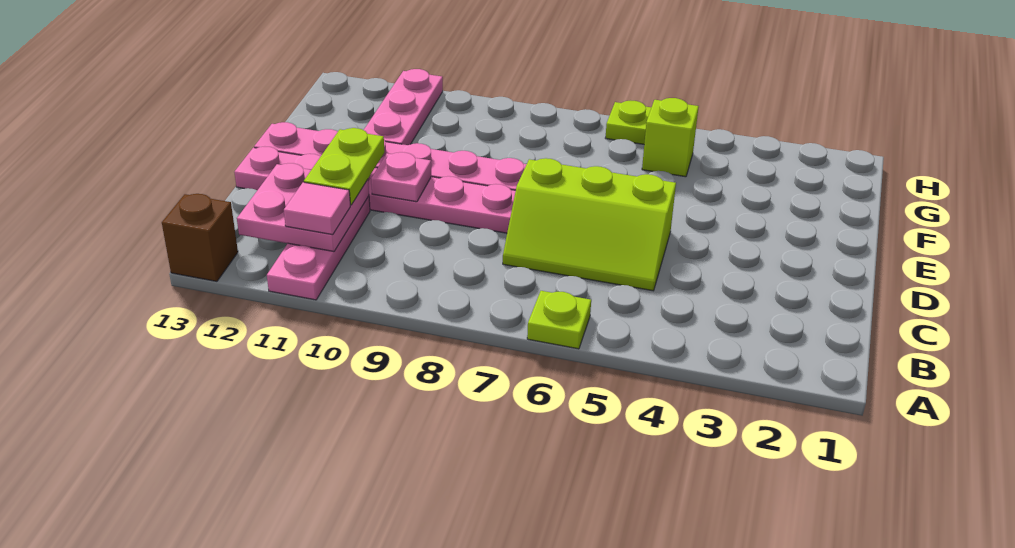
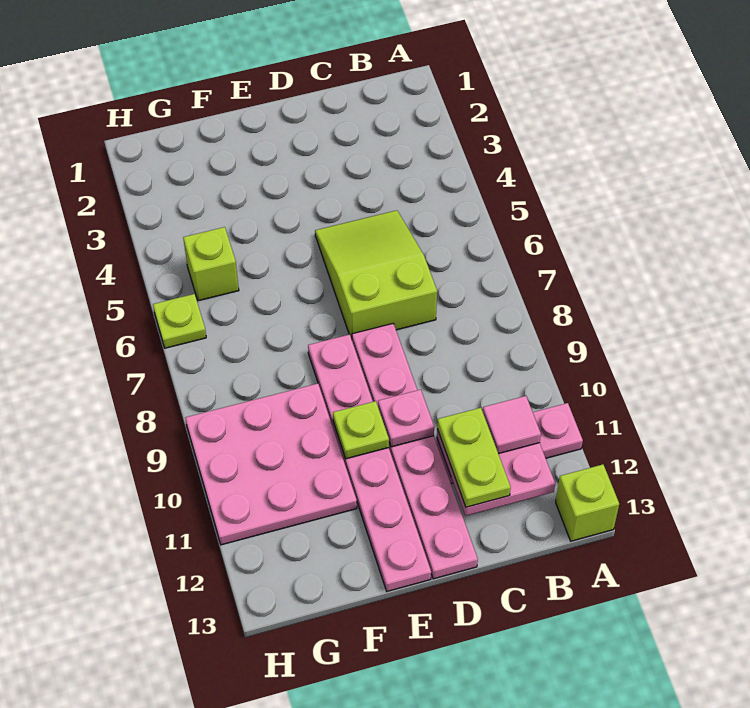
lime 1x1 plate [527,291,591,349] -> lime 1x1 plate moved to [333,401,389,459]
brown 1x1 brick [162,194,238,281] -> lime 1x1 brick [556,464,619,541]
lime 2x3 slope [503,158,676,291] -> lime 2x3 slope turned to [315,210,437,339]
lime 1x2 plate [304,128,385,205] -> lime 1x2 plate turned to [437,408,511,507]
pink 1x3 plate [364,69,443,145] -> pink 3x3 plate [186,384,357,545]

